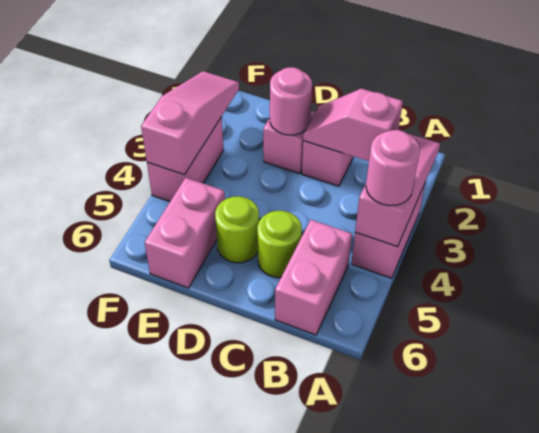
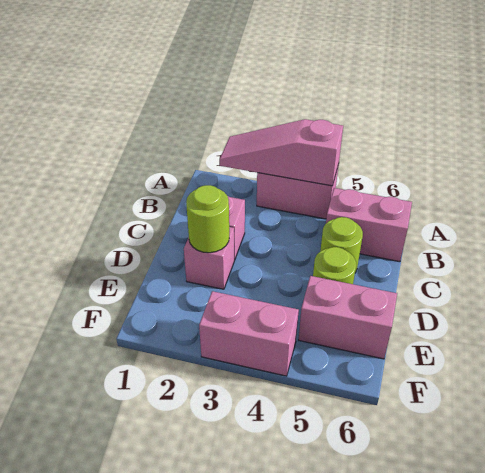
pink 1x1 round brick [366,130,420,206] -> none
pink 1x2 slope [303,88,403,161] -> none
pink 1x1 round brick [270,67,312,135] -> lime 1x1 round brick [186,185,229,253]
pink 1x3 slope [141,71,239,175] -> none

